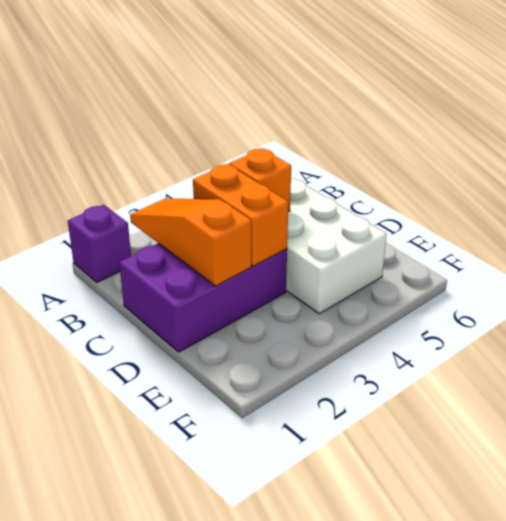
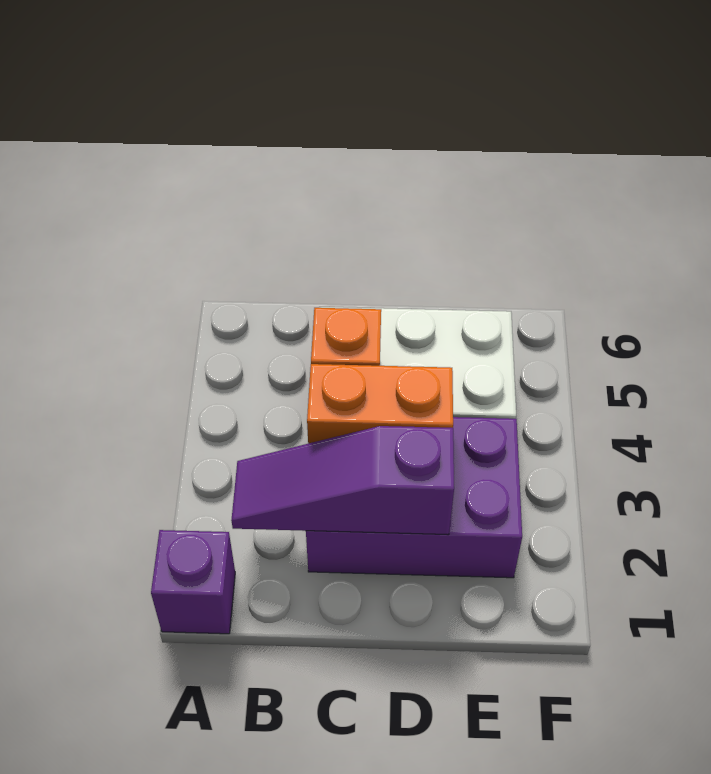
orange 1x3 slope [130,198,251,286] -> purple 1x3 slope [231,426,454,535]
purple 2x3 brick [119,243,287,352] -> purple 2x3 brick turned to [306,417,522,578]

